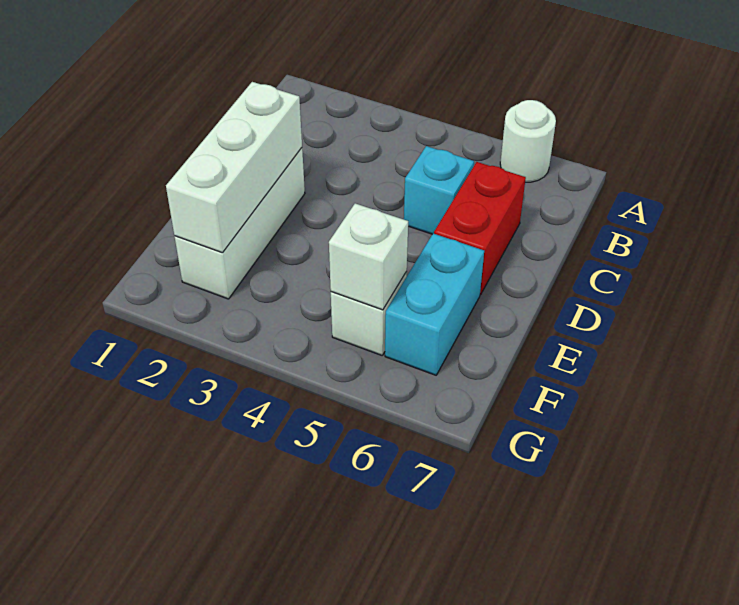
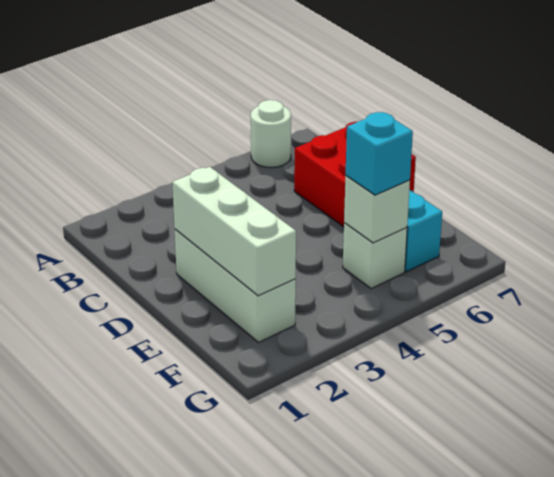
cyan 1x1 brick [404,146,474,234] -> cyan 1x1 brick moved to [346,112,413,195]
red 1x2 brick [434,162,526,295] -> red 2x2 brick [294,122,416,227]

